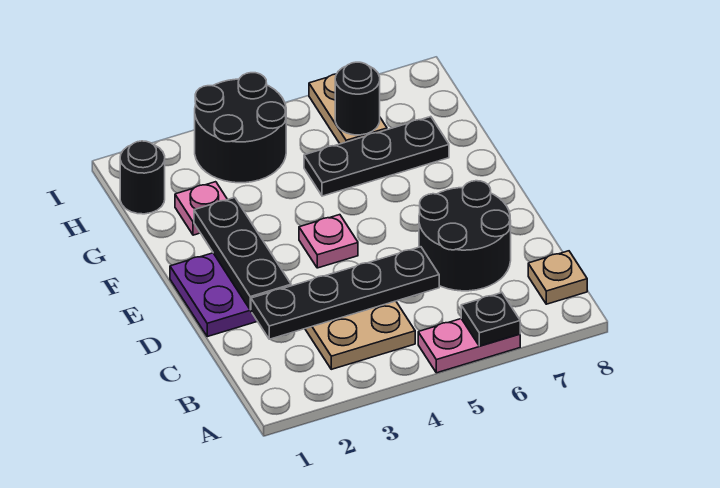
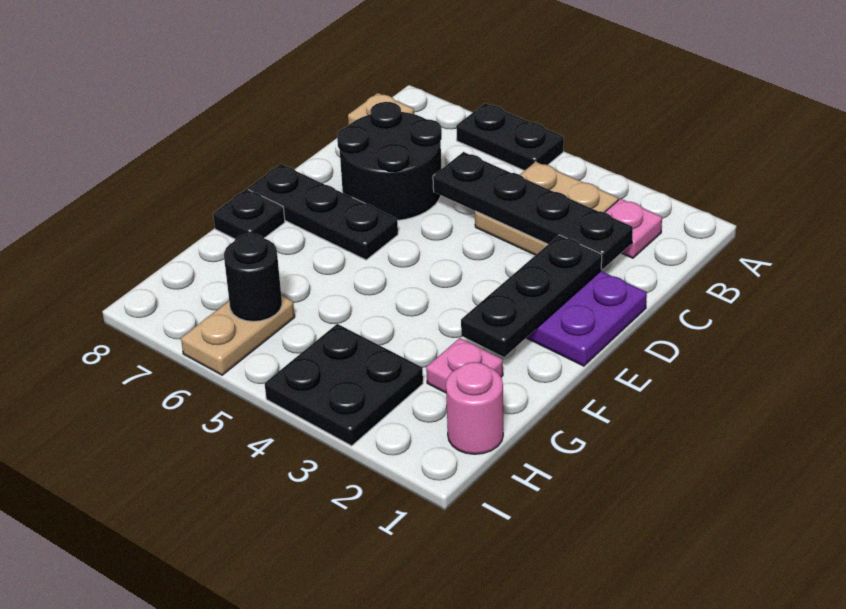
pink 1x2 plate [418,319,520,373] -> black 1x2 plate [456,103,564,171]
black 1x1 plate [461,293,520,346] -> black 1x1 plate moved to [213,189,285,239]
pink 1x1 plate [299,215,358,268] -> pink 1x1 plate moved to [605,199,662,258]
black 1x3 plate [304,117,449,196] -> black 1x3 plate moved to [248,164,398,260]
black 1x1 round brick [120,141,165,214] -> pink 1x1 round brick [446,362,503,454]
black 2x2 round brick [195,73,286,183] -> black 2x2 plate [265,324,423,446]

